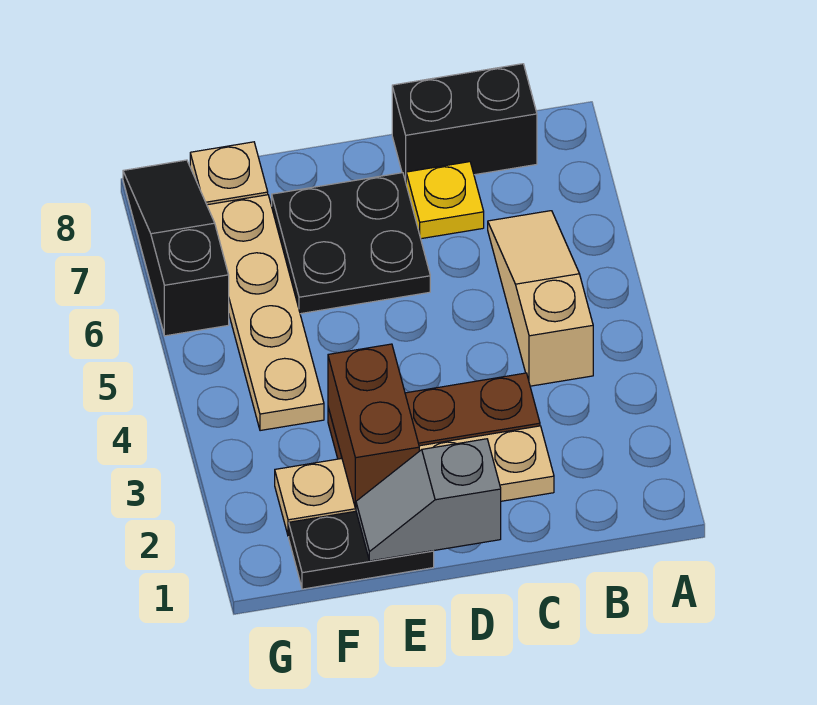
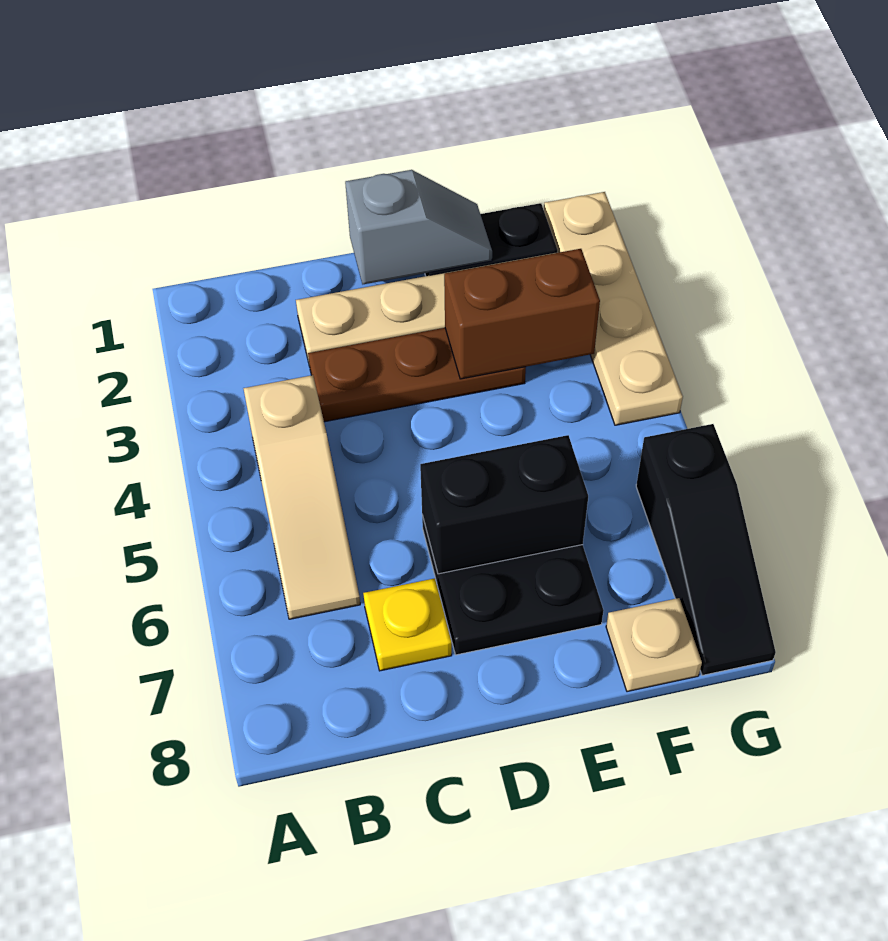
black 1x2 brick [392,64,537,182] -> black 1x2 brick moved to [420,435,588,574]
brown 1x2 brick [328,344,419,508] -> brown 1x2 brick turned to [444,249,600,379]
tan 1x4 plate [207,195,324,431] -> tan 1x4 plate moved to [544,192,683,425]

